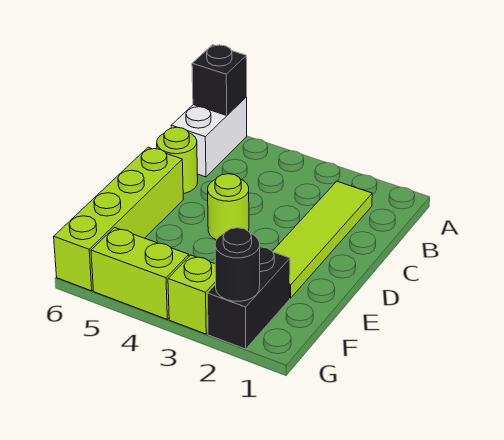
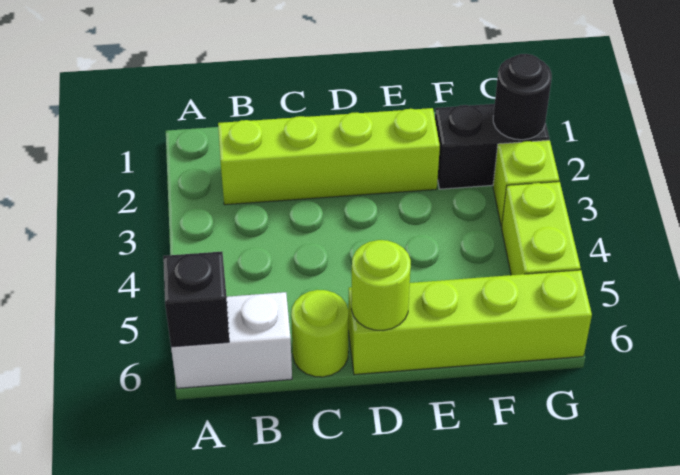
lime 1x4 tile [273,181,372,298] -> lime 1x4 brick [218,108,440,205]
lime 1x1 round brick [208,174,249,240] -> lime 1x1 round brick moved to [351,240,411,331]

